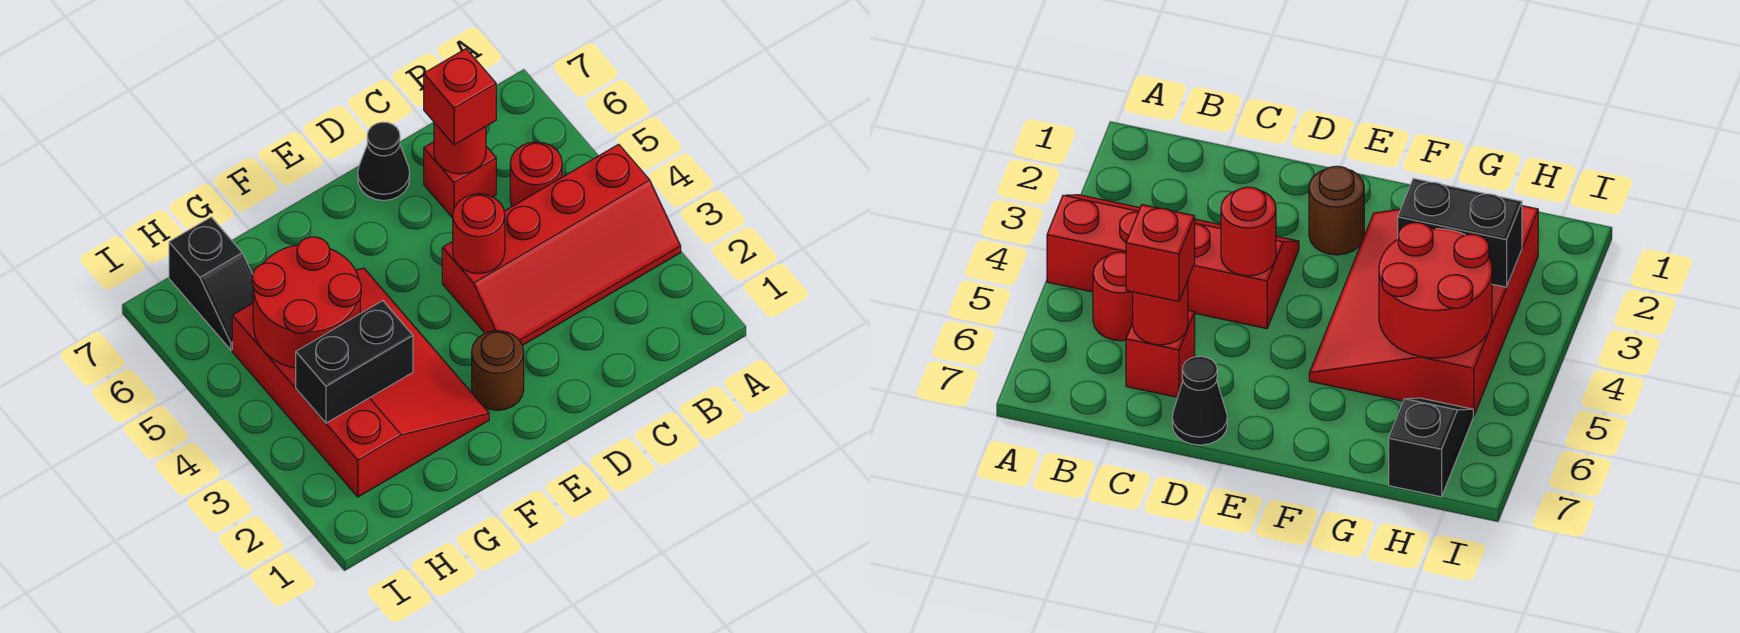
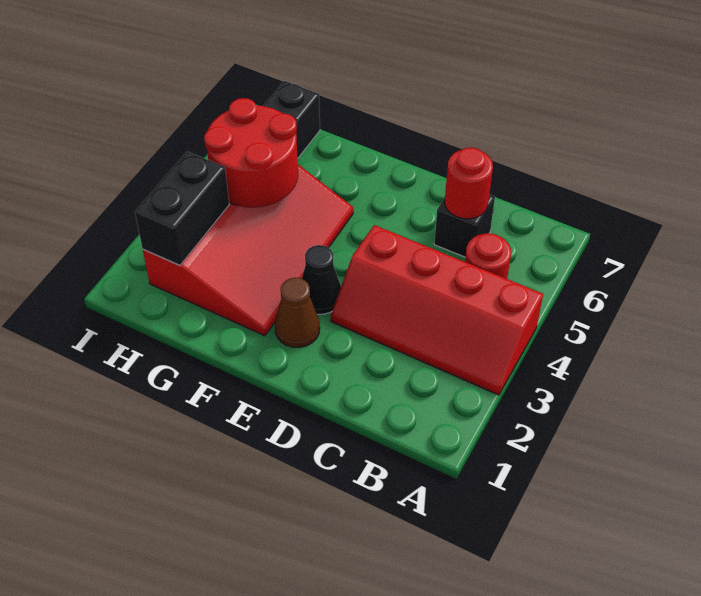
red 1x1 brick [424,142,496,218] -> black 1x1 brick [434,194,495,257]
red 1x1 brick [424,49,496,145] -> none
red 1x1 round brick [453,194,505,274] -> none
black 1x1 cone [358,122,410,200] -> black 1x1 cone moved to [302,245,341,314]
brown 1x1 round brick [472,331,524,410] -> brown 1x1 cone [275,278,320,348]
black 1x2 brick [296,301,413,423] -> black 1x2 brick turned to [135,152,229,265]

